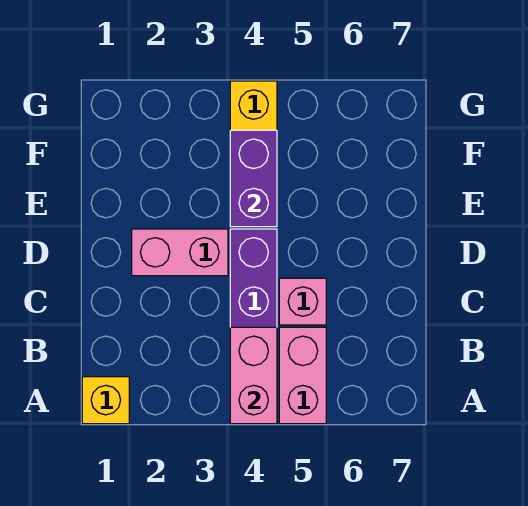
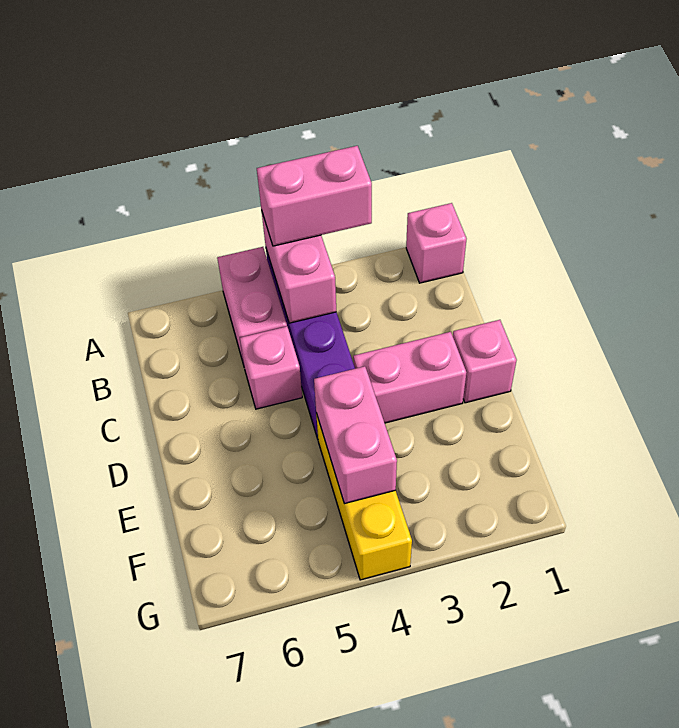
yellow 1x1 brick [82,377,129,424] -> pink 1x1 brick [406,203,466,283]
none -> pink 1x2 brick [257,146,372,246]
none -> pink 1x1 brick [453,320,517,403]
purple 1x2 brick [230,130,277,227] -> pink 1x2 brick [314,366,397,504]

